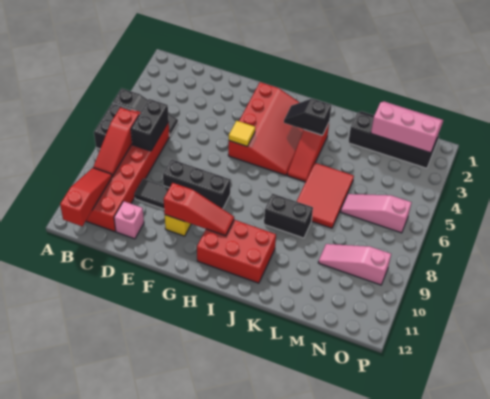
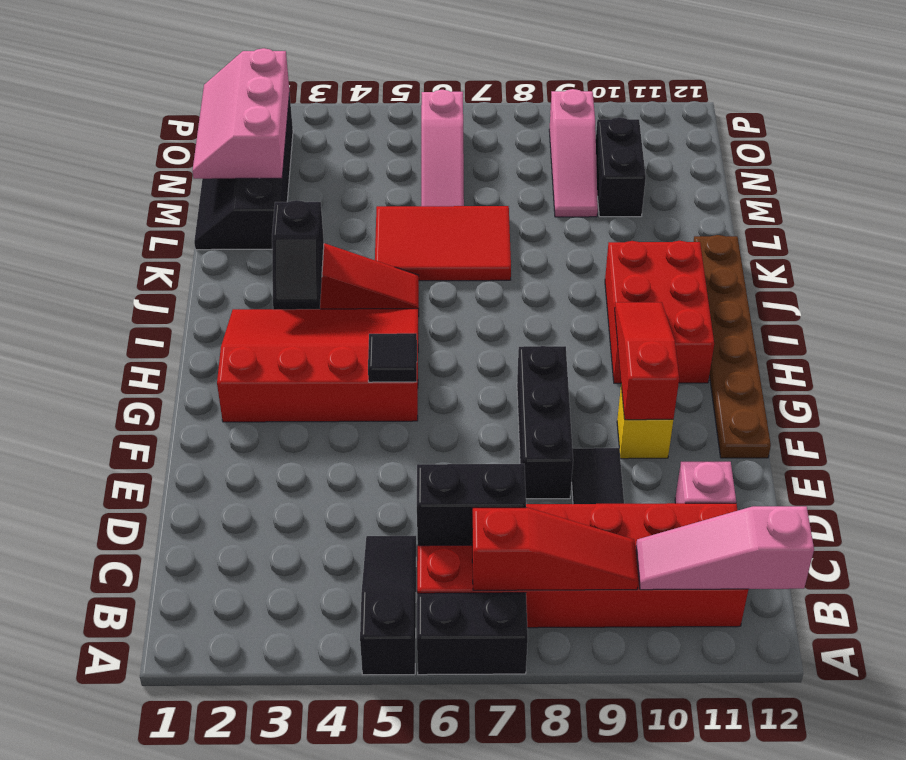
red 1x3 slope [60,168,112,226] -> pink 1x3 slope [636,506,814,590]
none -> brown 1x6 plate [694,235,771,458]
yellow 1x1 tile [229,121,255,146] -> black 1x1 tile [368,333,417,382]
black 1x2 brick [264,194,313,238] -> black 1x2 brick moved to [596,117,646,217]

